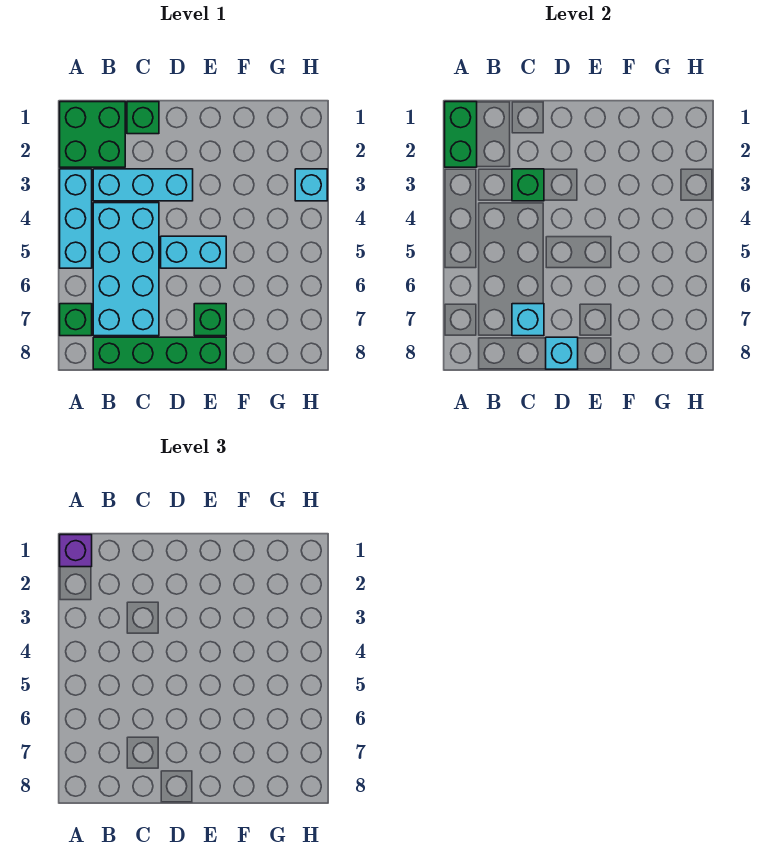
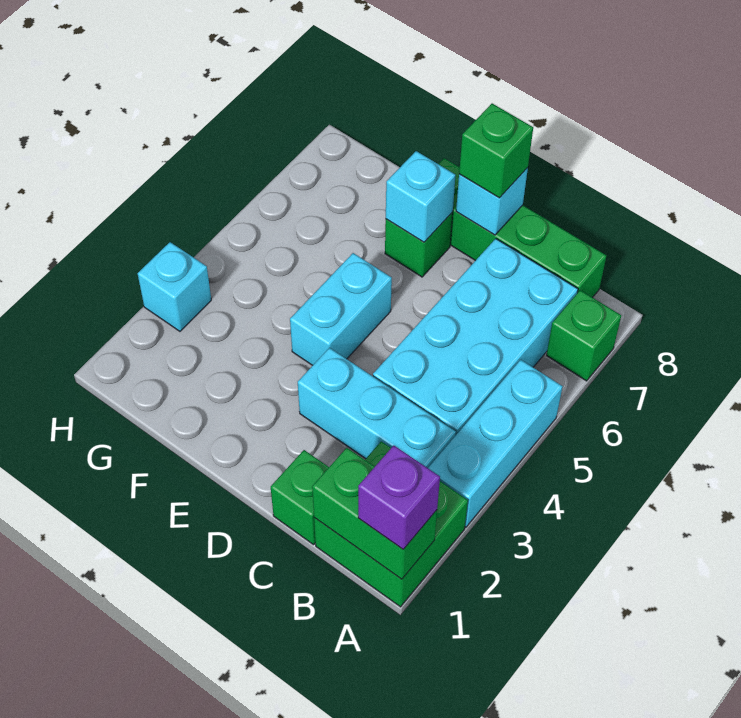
green 1x2 brick [445,102,477,167] -> green 1x2 brick turned to [312,448,437,579]
green 1x1 brick [512,169,544,201] -> green 1x1 brick moved to [459,104,533,198]
cyan 1x1 brick [512,304,544,336] -> cyan 1x1 brick moved to [386,151,456,242]
cyan 1x2 brick [161,236,226,268] -> cyan 1x2 brick turned to [290,253,392,365]

